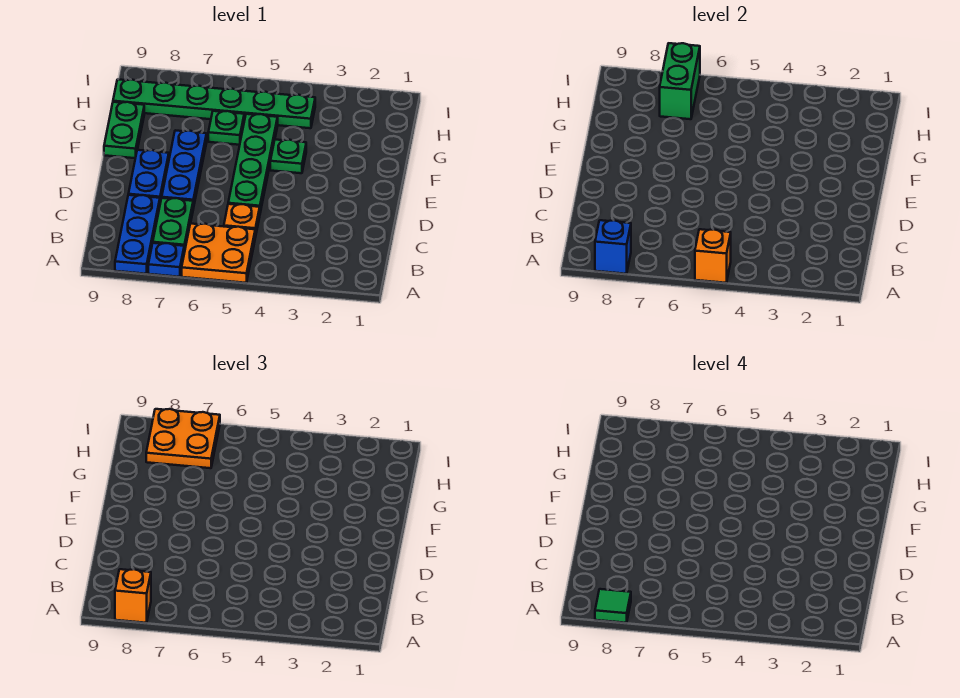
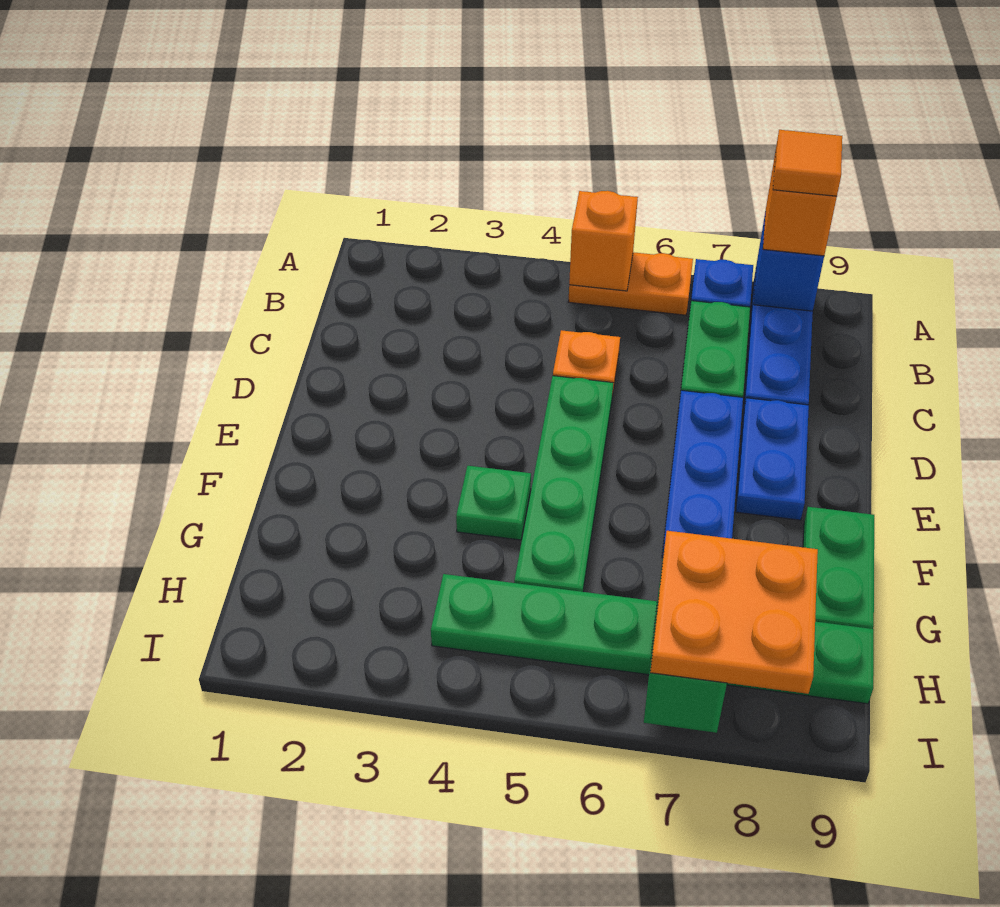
orange 2x2 plate [182,224,255,283] -> orange 1x2 plate [569,252,693,315]
green 1x1 tile [595,589,631,623] -> orange 1x1 tile [773,130,842,196]
green 1x1 plate [208,111,244,145] -> none

